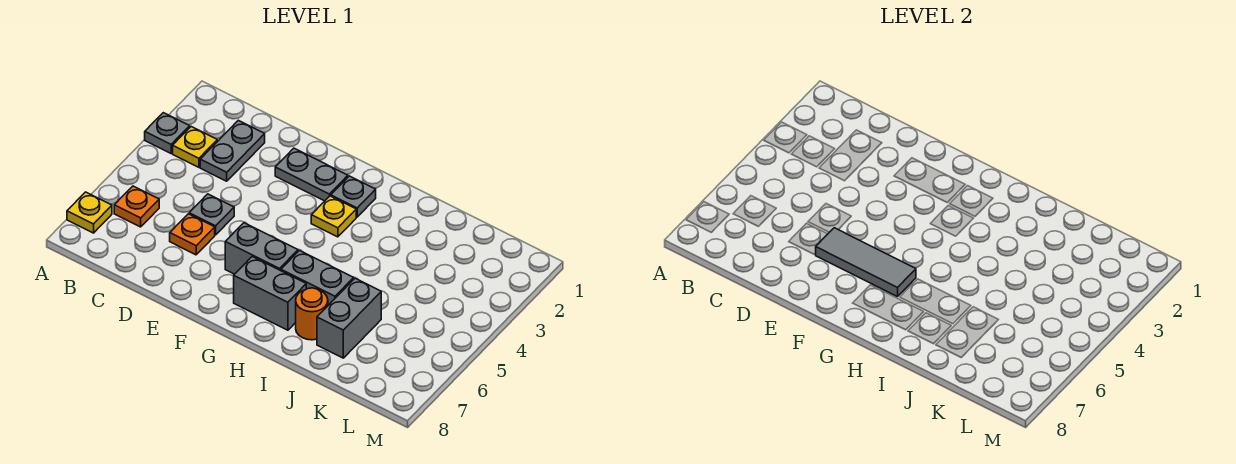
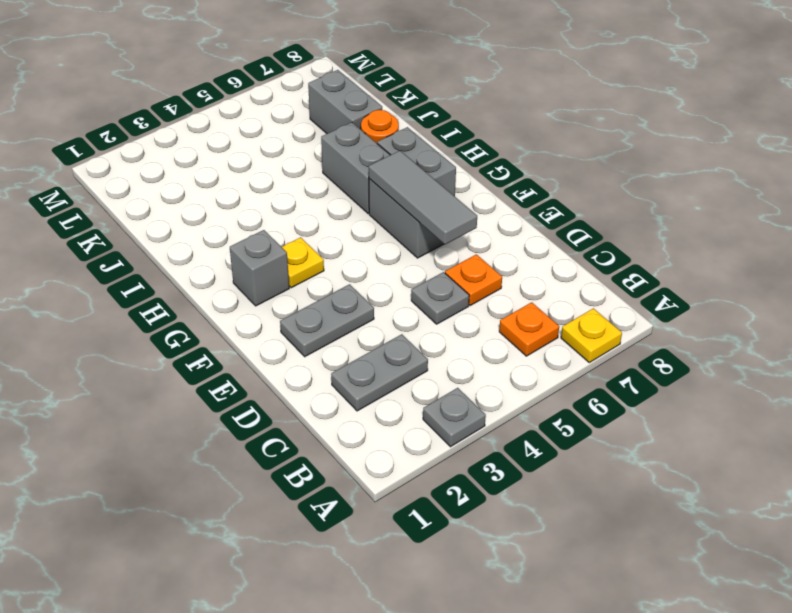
yellow 1x1 plate [173,127,217,167] -> none
grey 1x2 plate [275,148,348,201] -> grey 1x2 plate turned to [280,284,374,357]
grey 1x1 plate [331,176,376,217] -> grey 1x1 brick [230,230,289,306]
grey 1x2 brick [317,278,381,358] -> grey 1x2 brick turned to [308,70,382,134]

